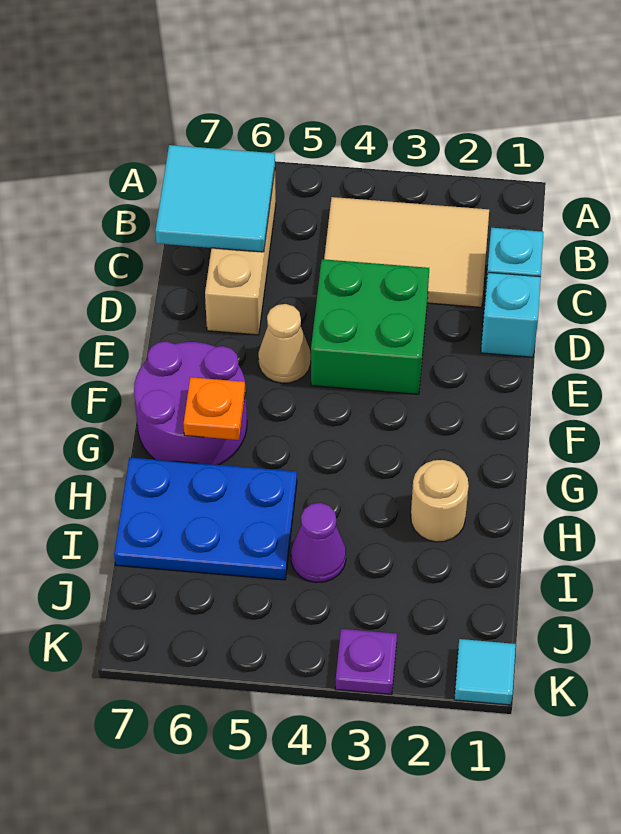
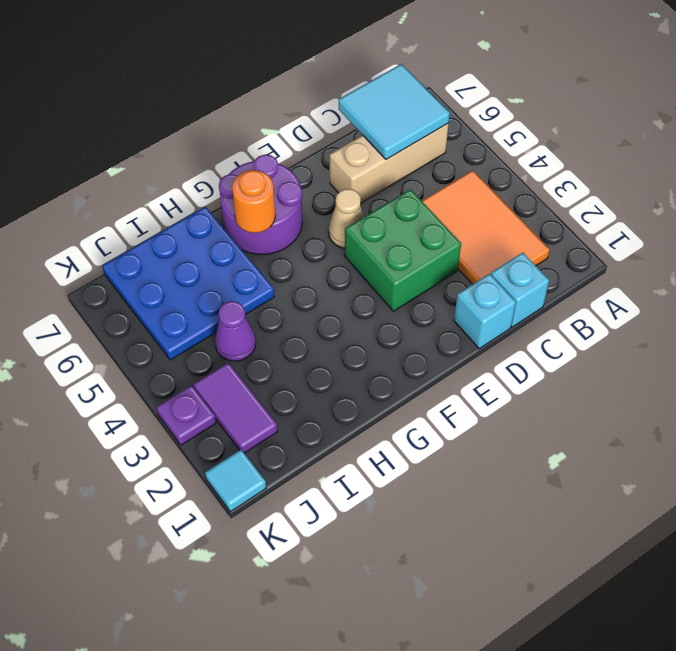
tan 2x3 tile [324,197,489,307] -> orange 2x3 tile [422,170,550,284]
orange 1x1 plate [183,377,245,440] -> orange 1x1 round brick [232,170,275,233]
tan 1x1 round brick [411,460,469,542] -> none
blue 2x3 plate [114,458,297,580] -> blue 3x3 plate [102,207,275,360]
none -> purple 1x2 tile [194,363,278,453]

